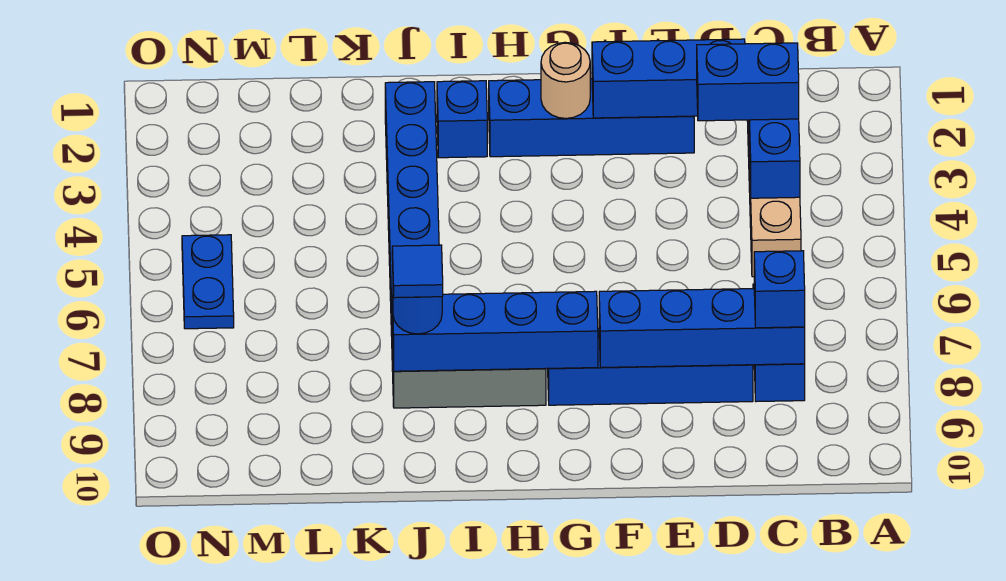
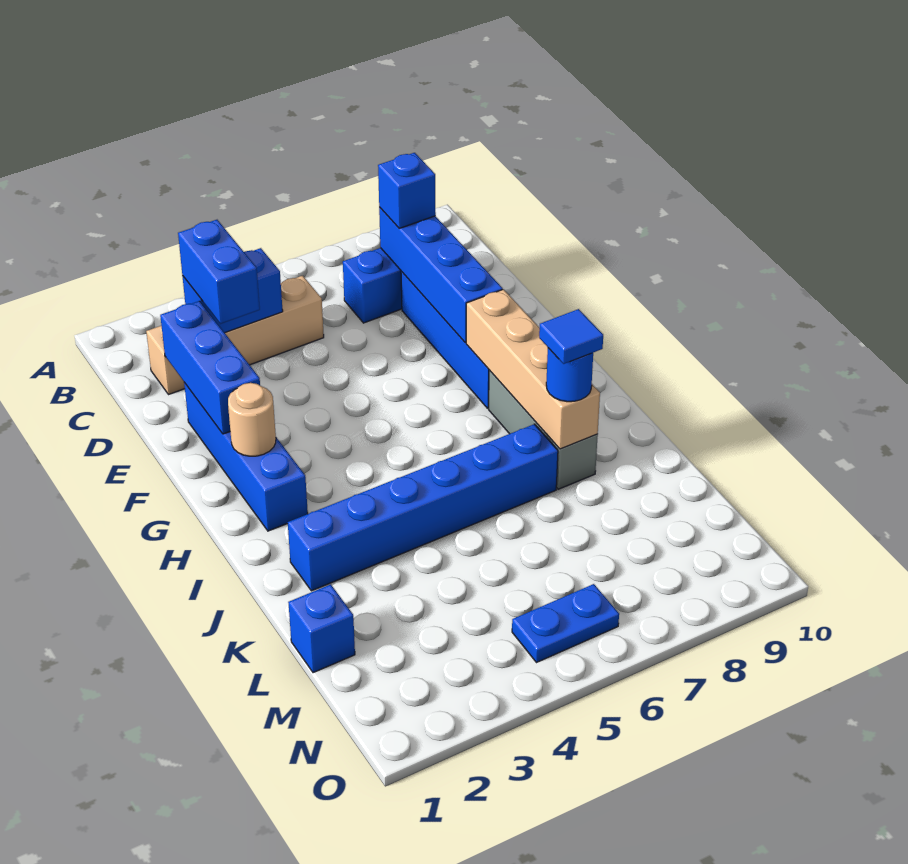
blue 1x4 brick [392,291,598,371] -> tan 1x4 brick [466,289,600,449]
blue 1x1 brick [437,81,487,158] -> blue 1x1 brick moved to [288,584,355,673]

